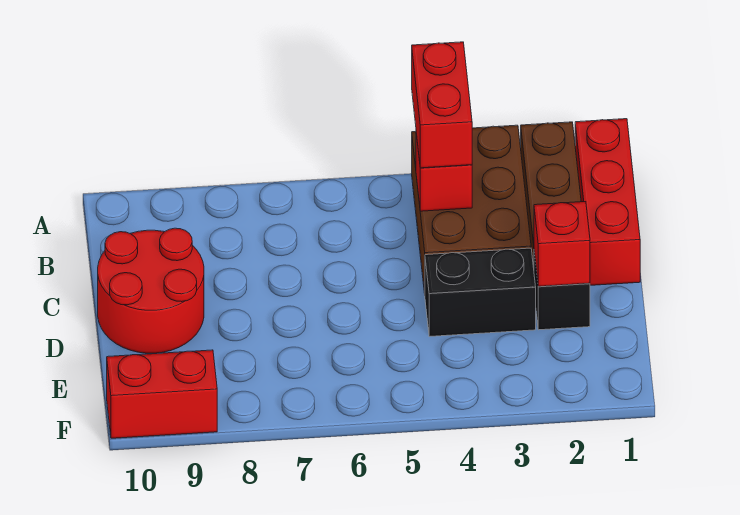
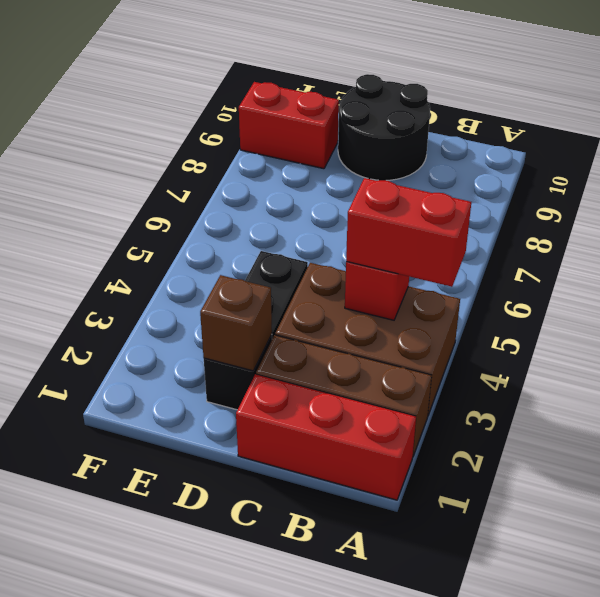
red 2x2 round brick [98,228,204,353] -> black 2x2 round brick [338,74,430,180]
red 1x1 brick [534,202,590,287] -> brown 1x1 brick [200,275,272,371]
red 1x2 brick [107,350,217,438] -> red 1x2 brick turned to [239,82,339,169]

